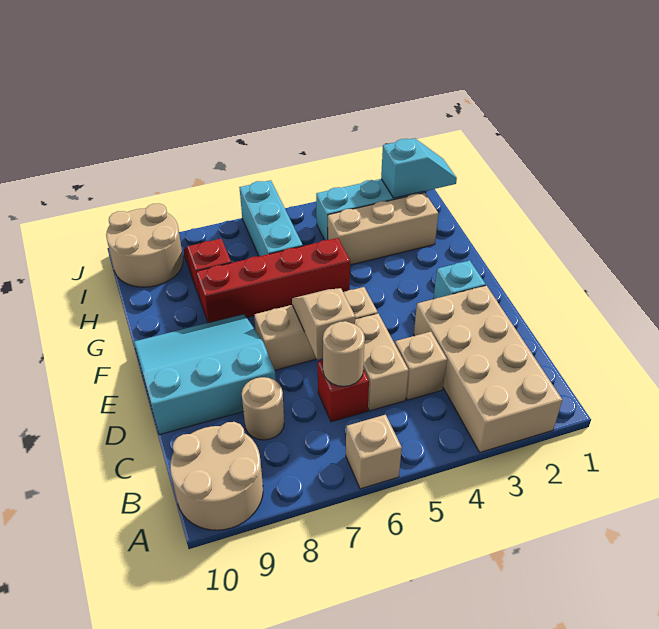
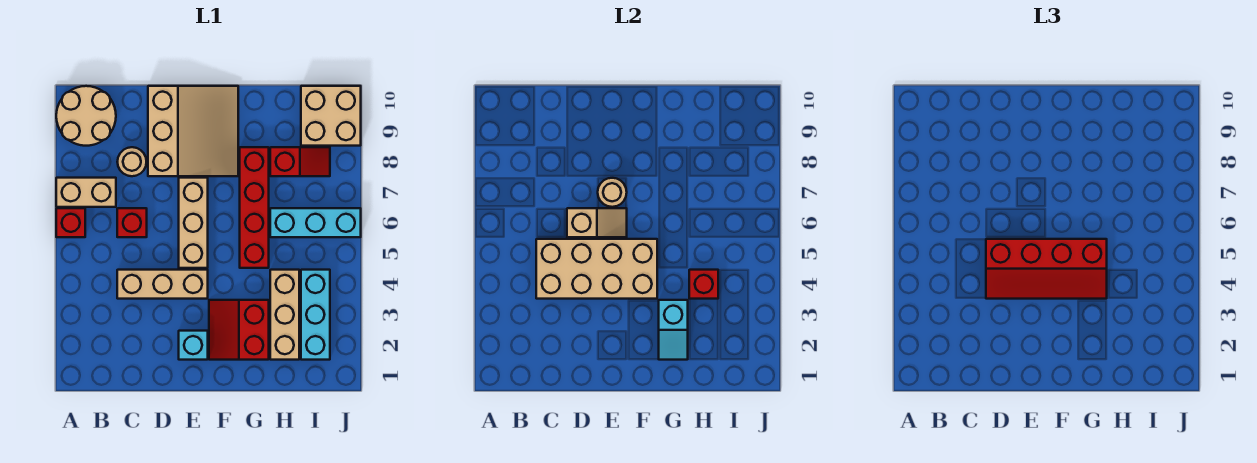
tan 2x4 brick [414,286,562,452] -> tan 2x4 brick moved to [536,239,657,299]
tan 1x1 brick [346,415,402,489] -> red 1x1 brick [56,208,85,237]
tan 1x1 brick [395,332,447,400] -> tan 1x3 brick [117,270,208,299]
tan 1x2 brick [355,314,408,411] -> tan 1x2 brick moved to [56,178,116,207]
tan 1x1 round brick [323,321,365,386] -> tan 1x1 round brick moved to [598,178,627,207]
none -> red 2x4 slope [986,239,1107,299]
cyan 3x3 slope [134,314,276,435] -> tan 3x3 slope [148,86,238,176]
none -> red 2x2 slope [209,300,269,360]
none -> red 1x1 brick [689,270,718,299]
cyan 1x2 slope [381,138,457,198] -> cyan 1x2 slope moved to [659,300,688,360]
tan 2x2 round brick [106,204,183,287] -> tan 2x2 brick [301,86,361,146]

